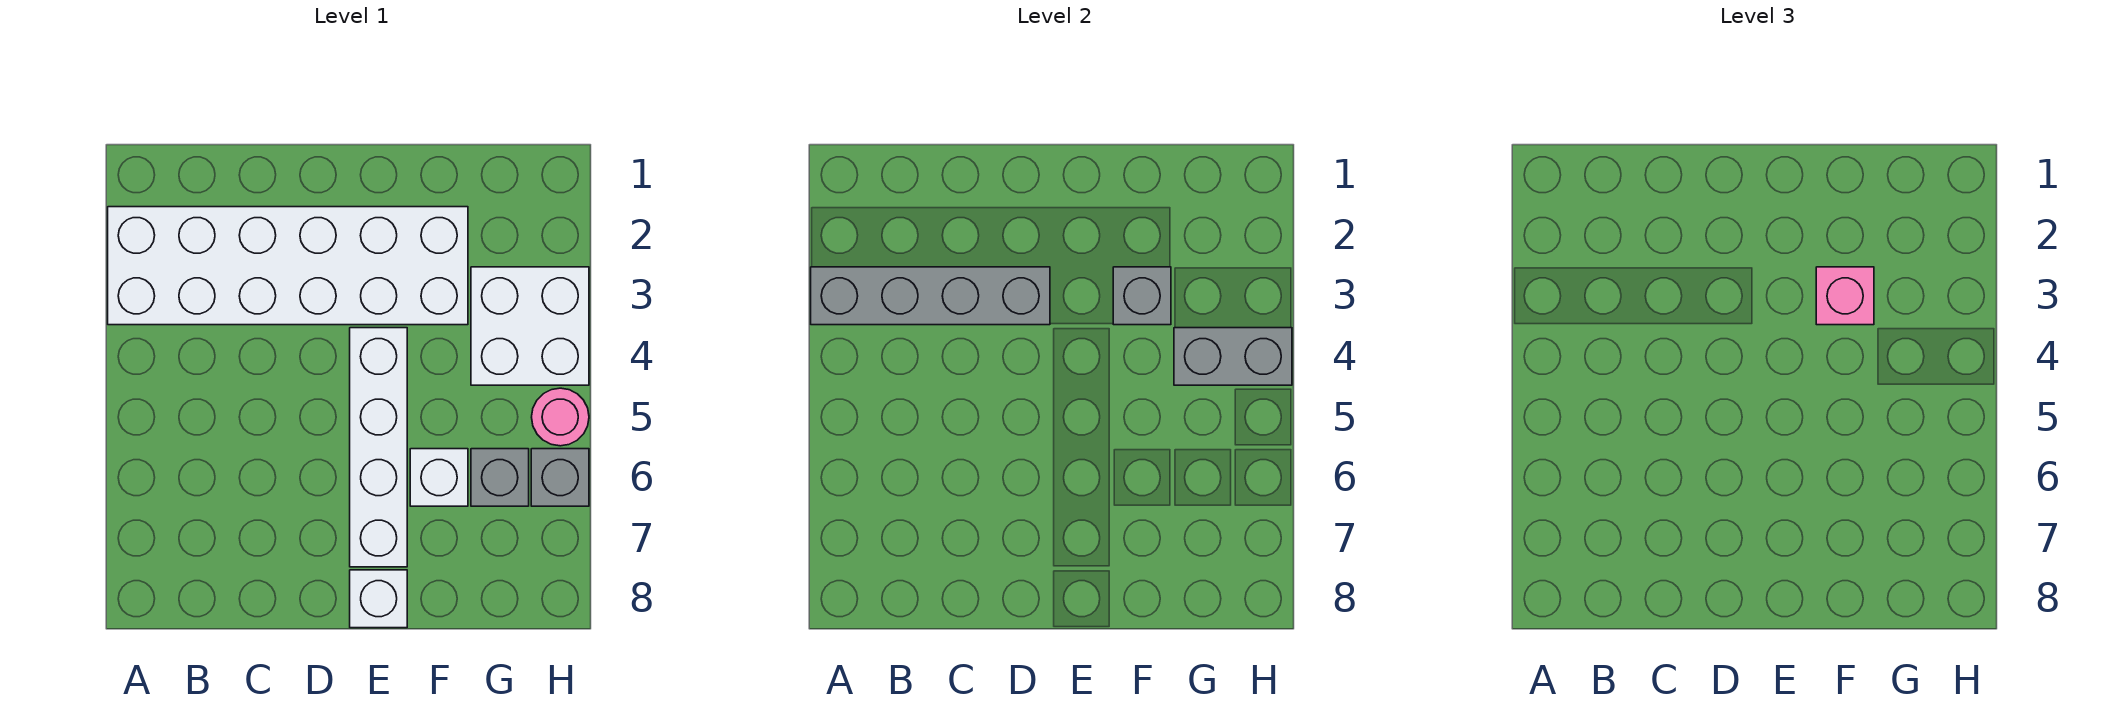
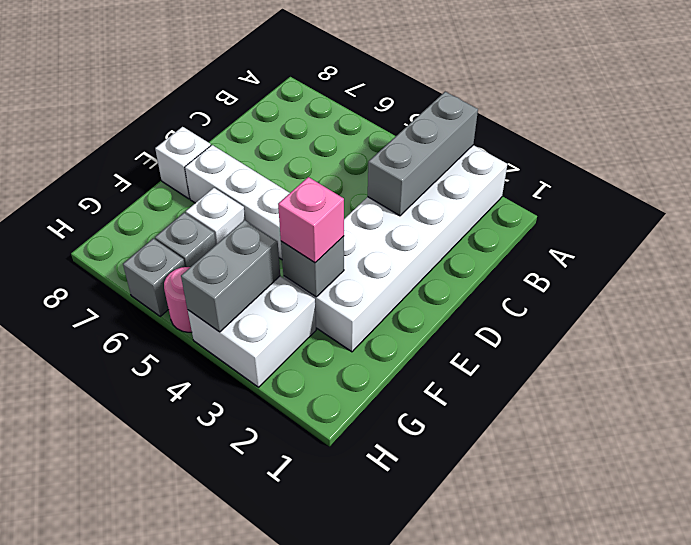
grey 1x4 brick [811,267,1050,325] -> grey 1x3 brick [368,92,478,216]

